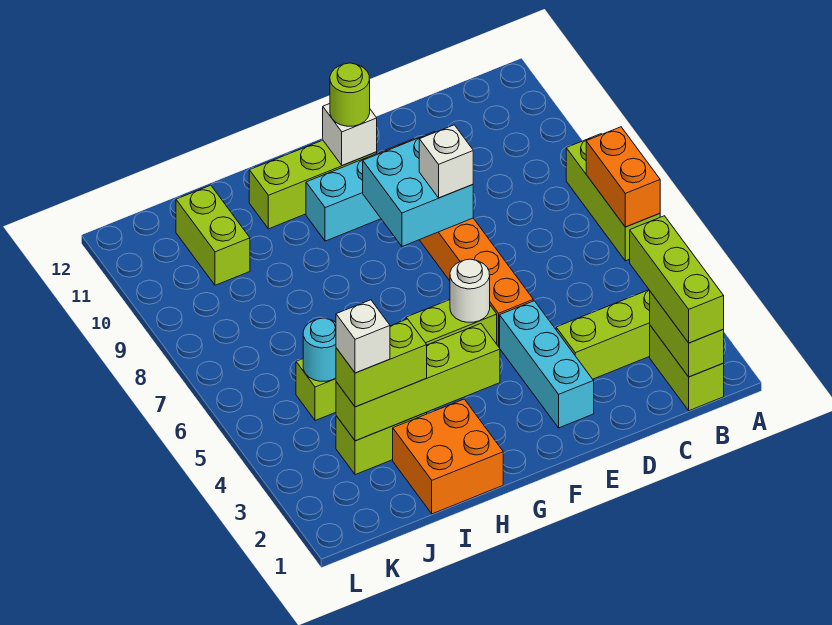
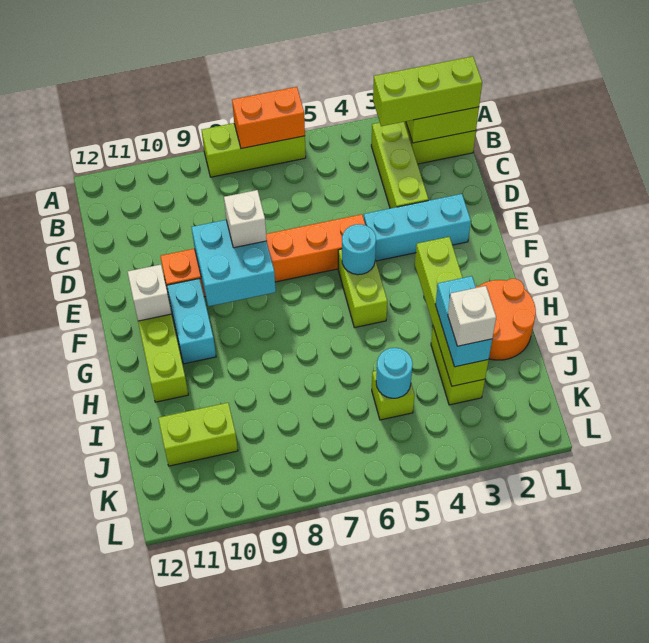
white 1x1 round brick [450,259,490,322] -> cyan 1x1 round brick [342,224,376,275]
lime 1x1 round brick [330,63,370,126] -> none
orange 2x2 brick [393,399,503,514] -> orange 2x2 round brick [476,279,536,360]
lime 1x2 brick [336,319,427,407] -> cyan 1x2 brick [435,276,492,367]

